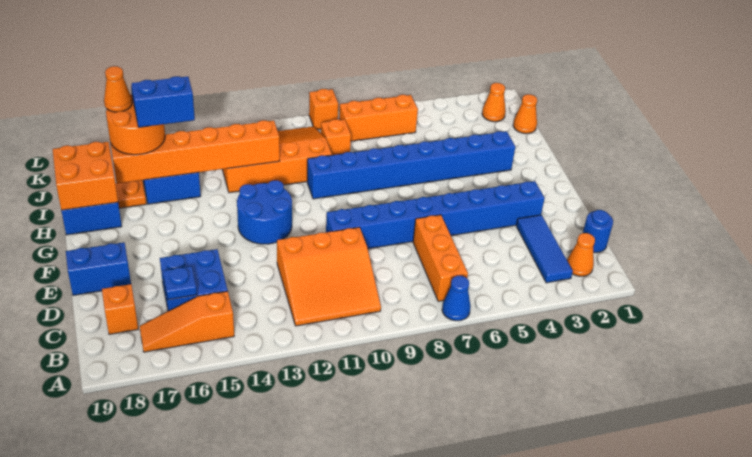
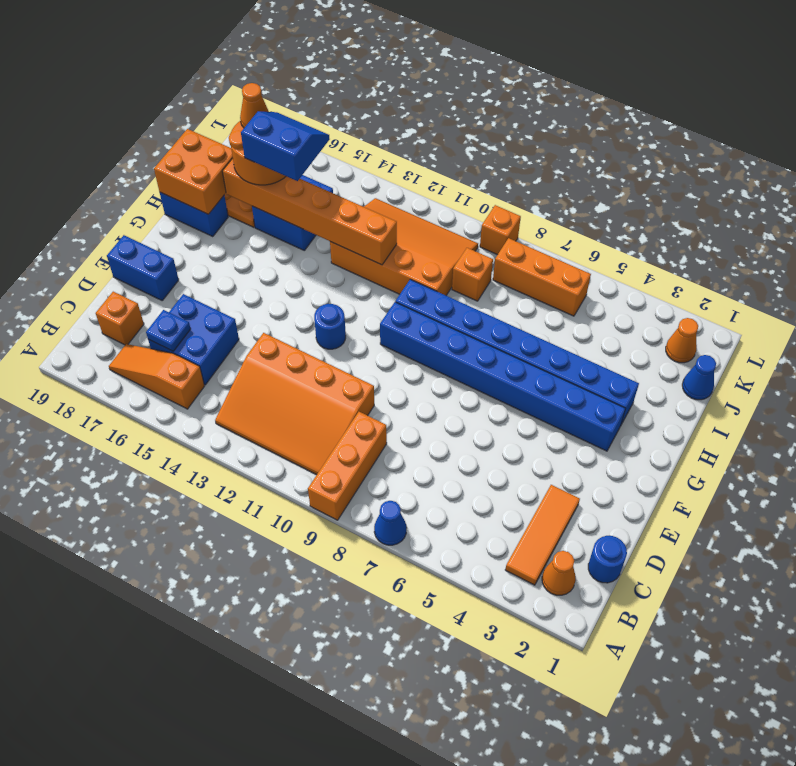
blue 1x3 tile [516,215,573,283] -> orange 1x3 tile [505,485,580,585]
orange 1x3 brick [413,215,468,301] -> orange 1x3 brick moved to [308,412,387,520]
orange 3x3 slope [277,227,381,326] -> orange 3x4 slope [215,333,374,475]
blue 1x8 brick [326,181,545,249] -> blue 1x8 brick moved to [380,302,626,451]
blue 2x2 round brick [237,180,292,244] -> blue 1x1 round brick [314,304,346,349]
orange 1x1 cone [513,94,537,134] -> blue 1x1 cone [682,355,716,400]

